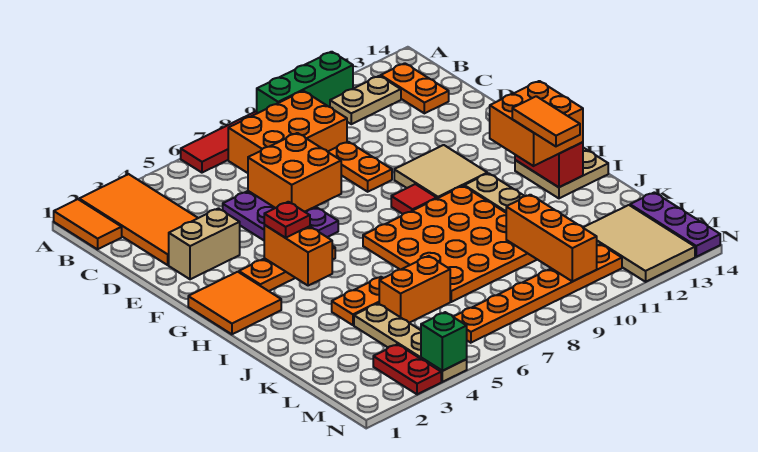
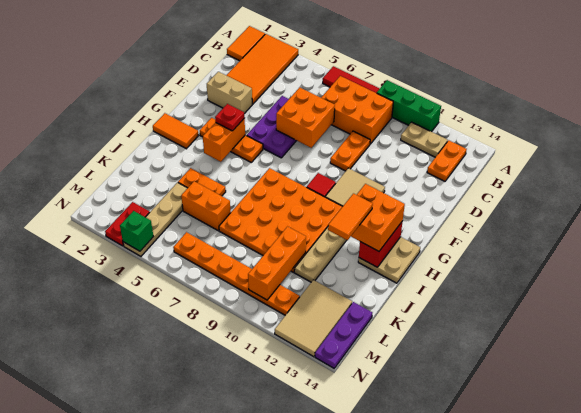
orange 2x2 tile [188,272,281,334] -> orange 1x2 tile [153,113,199,149]

